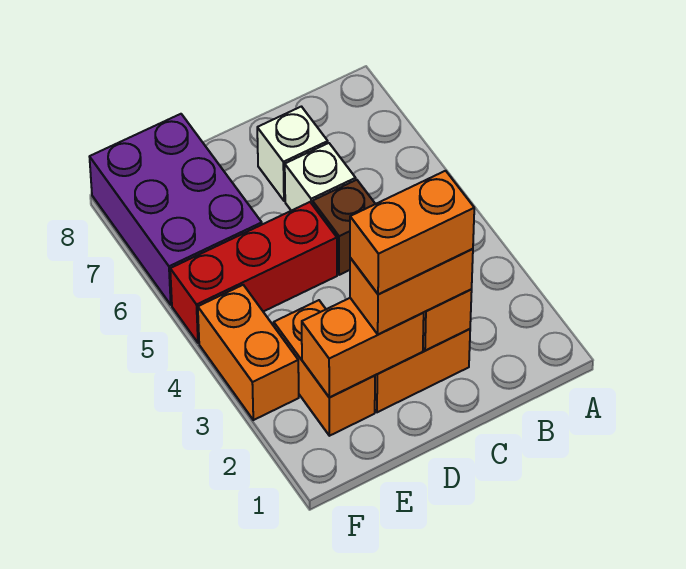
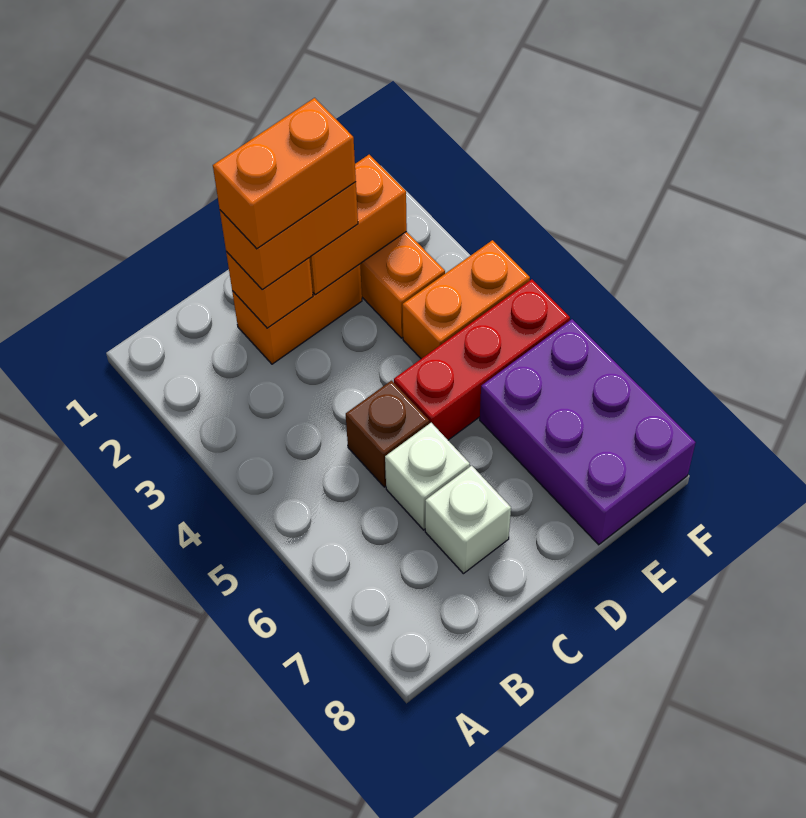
orange 1x2 brick [198,285,299,420] -> orange 1x2 brick turned to [402,240,530,359]

